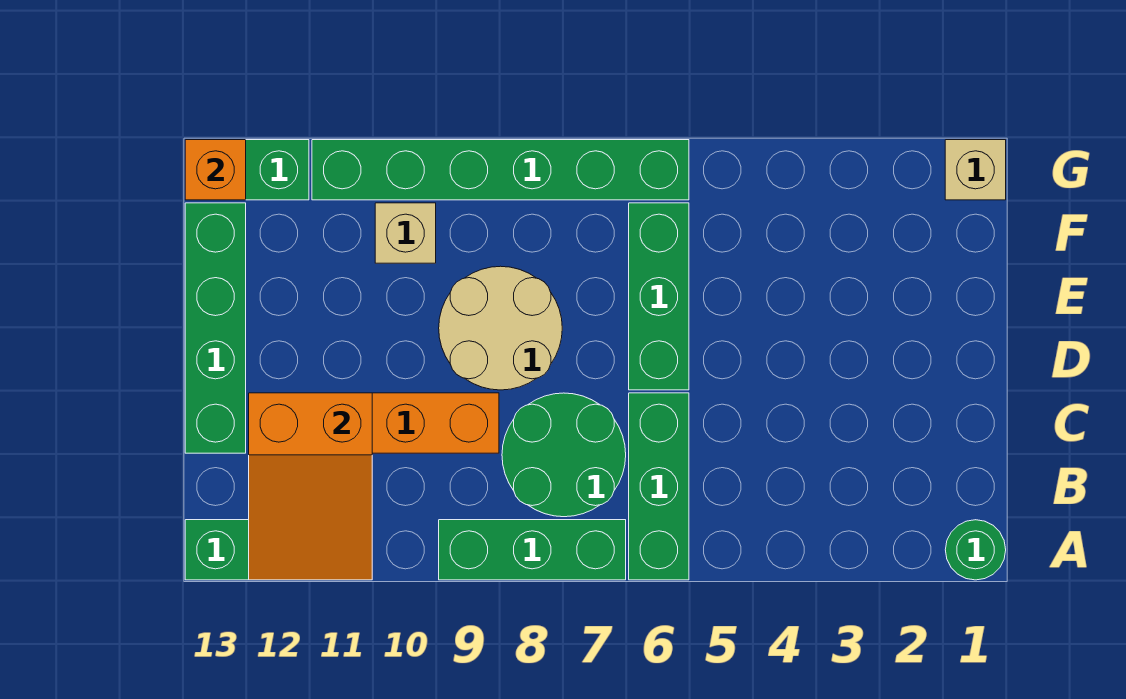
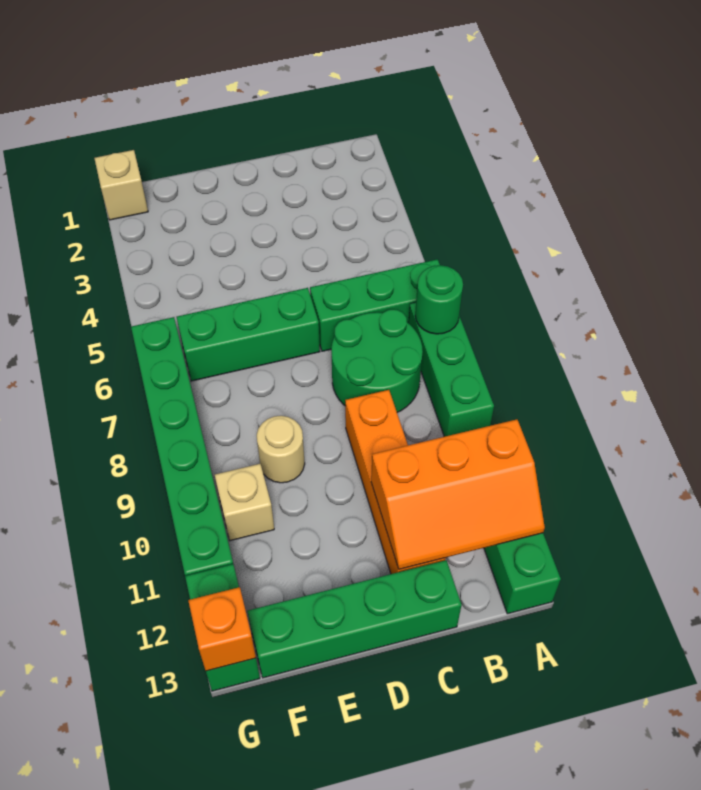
green 1x1 round brick [945,520,1006,580] -> green 1x1 round brick moved to [415,265,463,334]
orange 2x3 slope [249,393,372,580] -> orange 2x3 slope turned to [371,419,545,569]
tan 2x2 round brick [439,266,562,390] -> tan 1x1 round brick [257,416,305,483]

